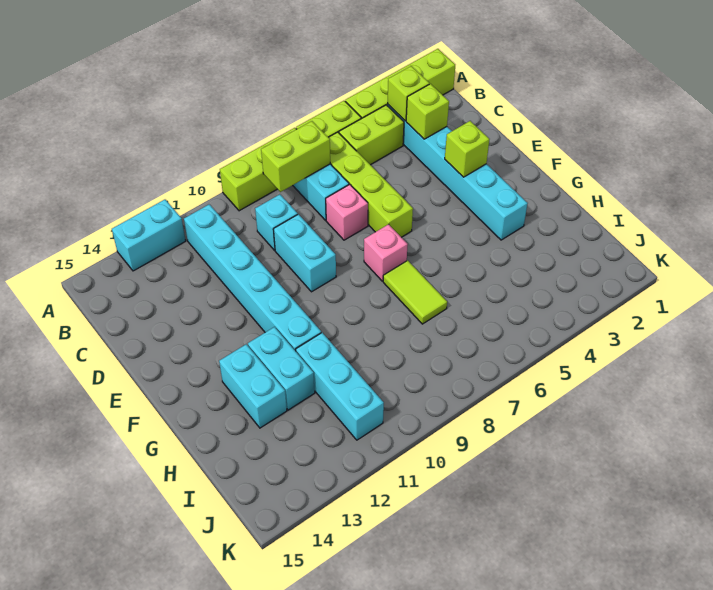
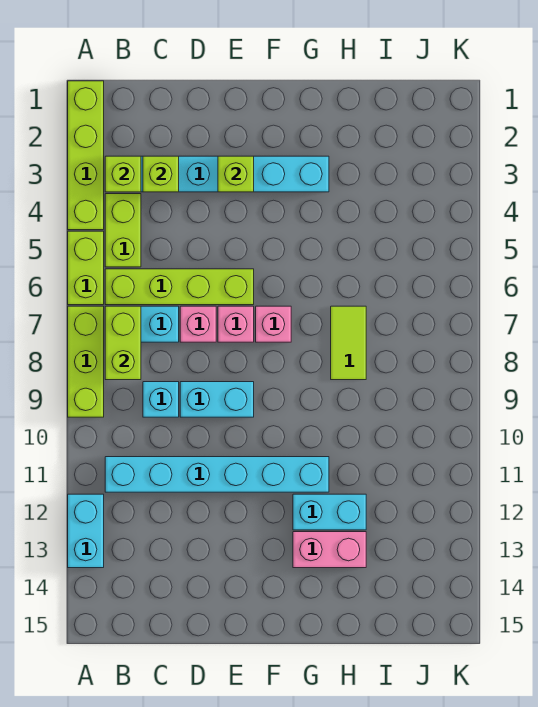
none -> pink 1x1 brick [218,306,254,342]
lime 1x2 tile [383,260,447,324] -> lime 1x2 tile turned to [331,306,366,380]
cyan 1x2 brick [219,344,287,428] -> pink 1x2 brick [293,532,366,568]
cyan 1x3 brick [296,333,384,440] -> none

